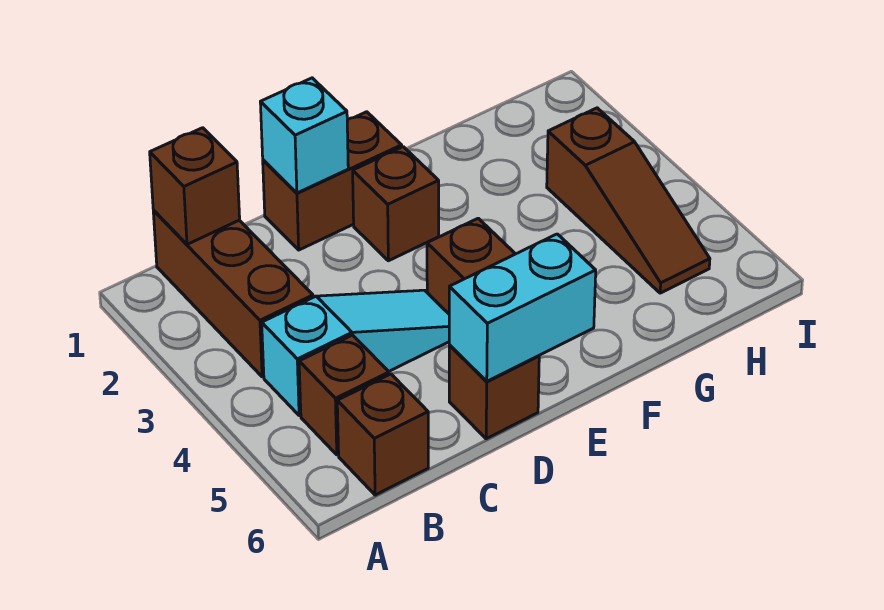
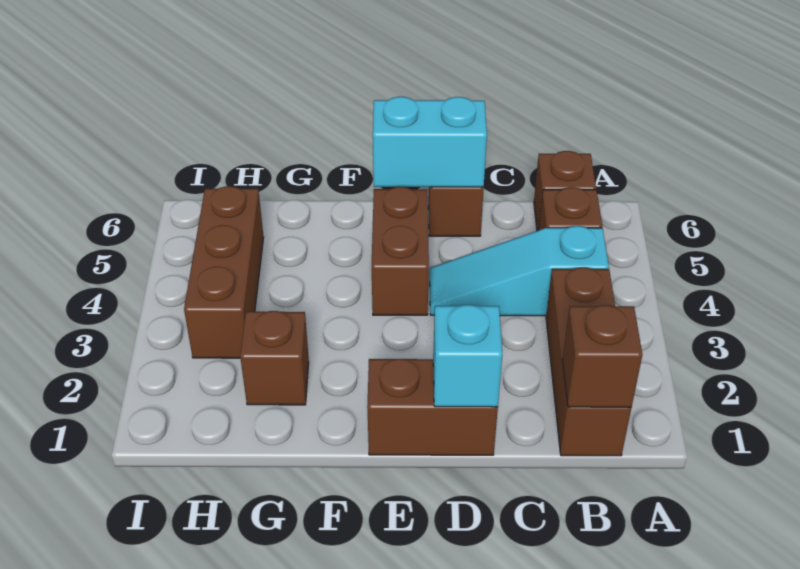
brown 1x1 brick [353,147,439,261] -> brown 1x1 brick moved to [240,311,309,405]
brown 1x3 slope [547,108,710,293] -> brown 1x3 brick [184,186,264,358]

